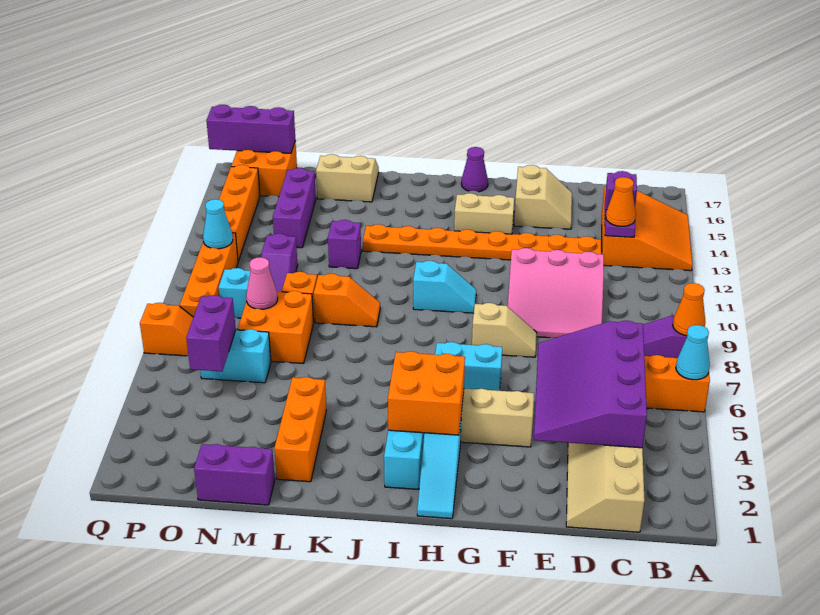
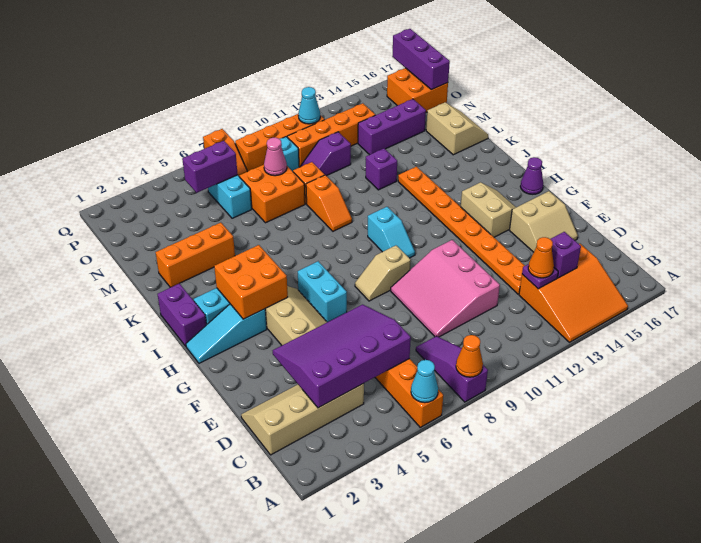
tan 1x2 slope [472,303,537,357] -> tan 1x2 slope turned to [355,246,411,301]
purple 1x2 brick [194,444,275,505] -> purple 1x2 brick moved to [157,283,206,346]
orange 1x4 brick [219,165,260,261] -> orange 1x4 brick moved to [287,103,375,167]

